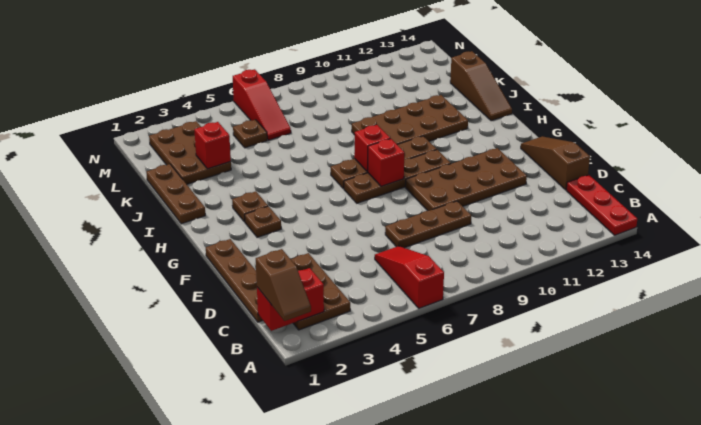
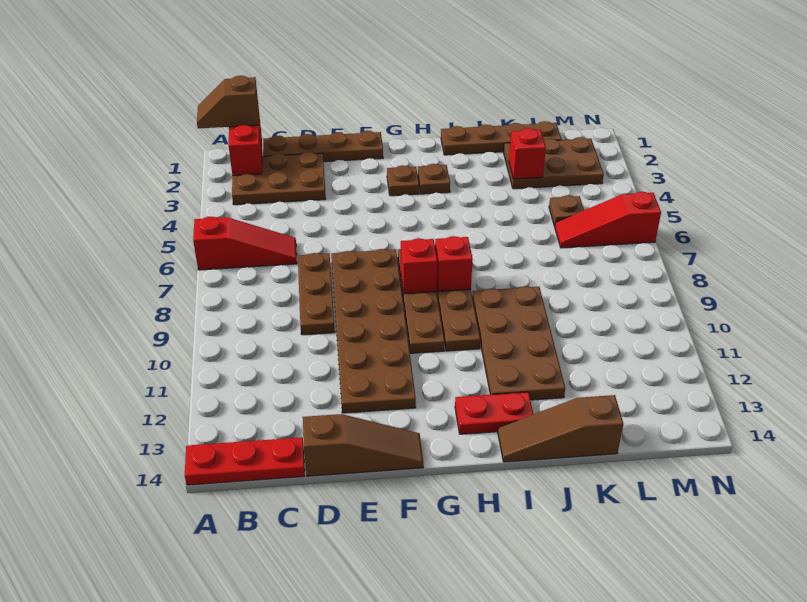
brown 2x4 plate [405,148,527,211] -> brown 2x6 plate [331,249,416,413]
none -> red 1x2 plate [455,392,533,434]
brown 1x3 plate [146,164,205,224] -> brown 1x4 plate [441,121,562,155]

